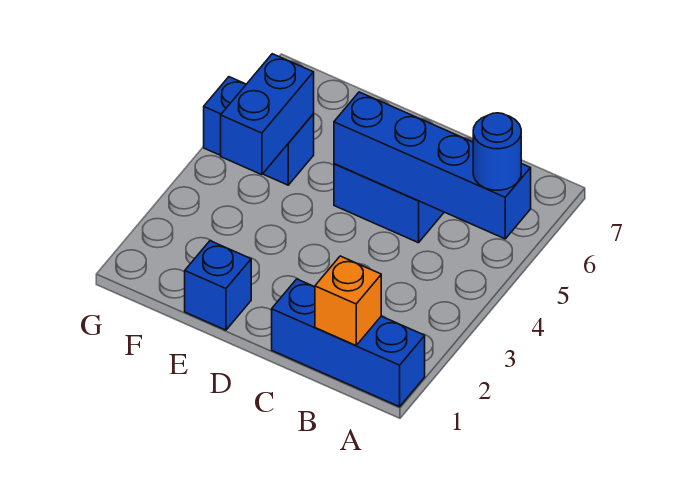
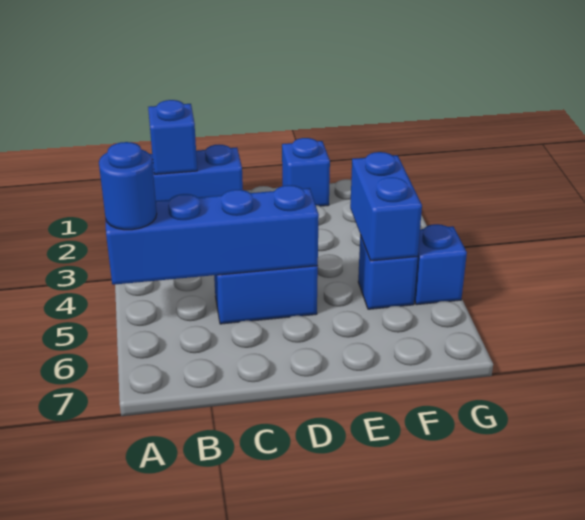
orange 1x1 brick [315,256,381,345] -> blue 1x1 brick [148,100,197,174]

